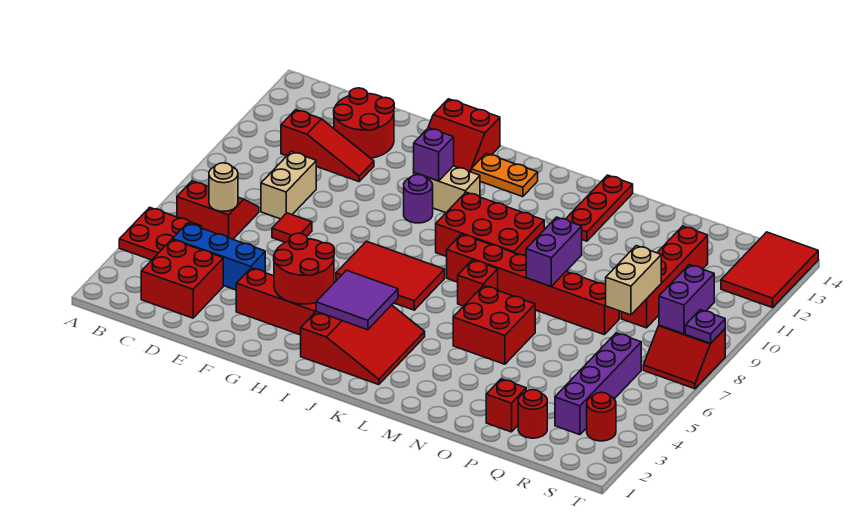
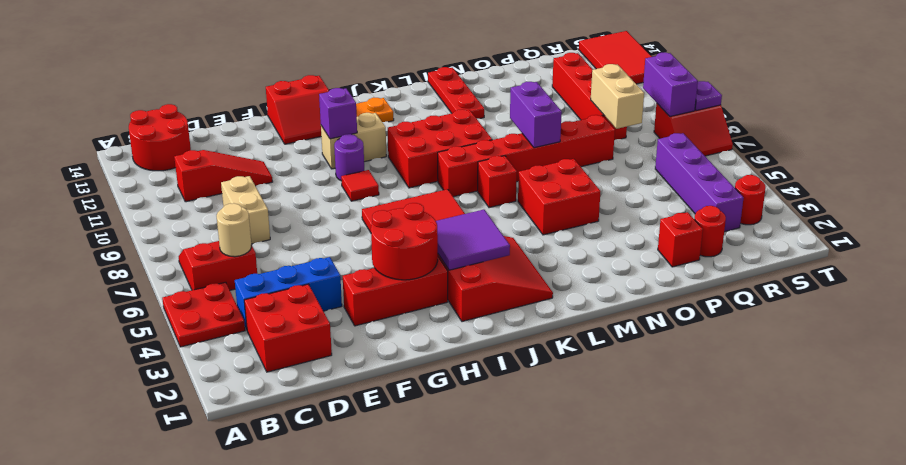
red 2x2 round brick [334,88,394,158] -> red 2x2 round brick moved to [129,104,191,171]
red 1x1 tile [272,213,312,243] -> red 1x1 tile moved to [341,170,379,201]

